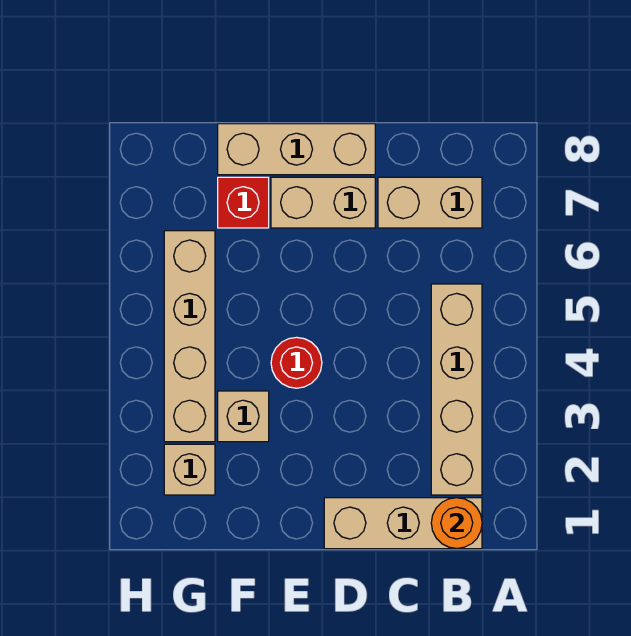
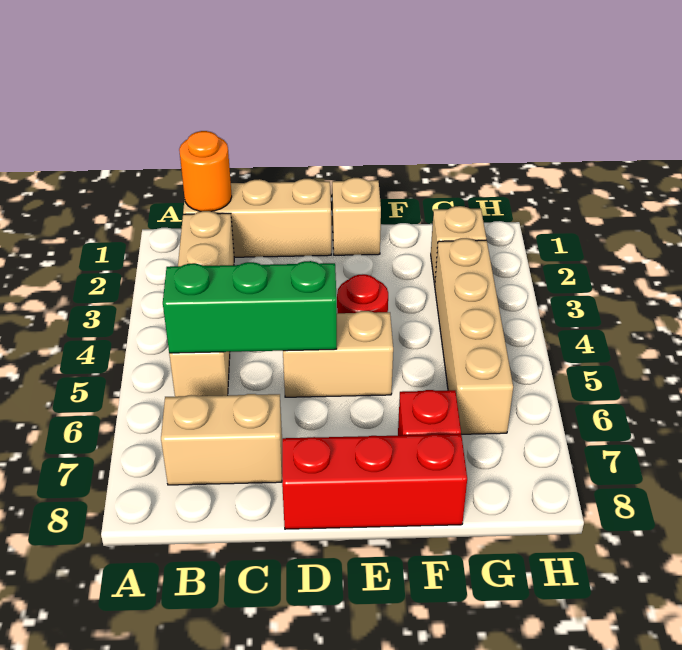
none -> green 1x3 brick [163,261,337,353]
tan 1x2 brick [271,177,375,228] -> tan 1x2 brick moved to [283,311,393,397]
tan 1x3 brick [218,124,375,175] -> red 1x3 brick [282,434,467,529]
tan 1x1 brick [218,391,269,442] -> tan 1x1 brick moved to [332,178,381,255]

